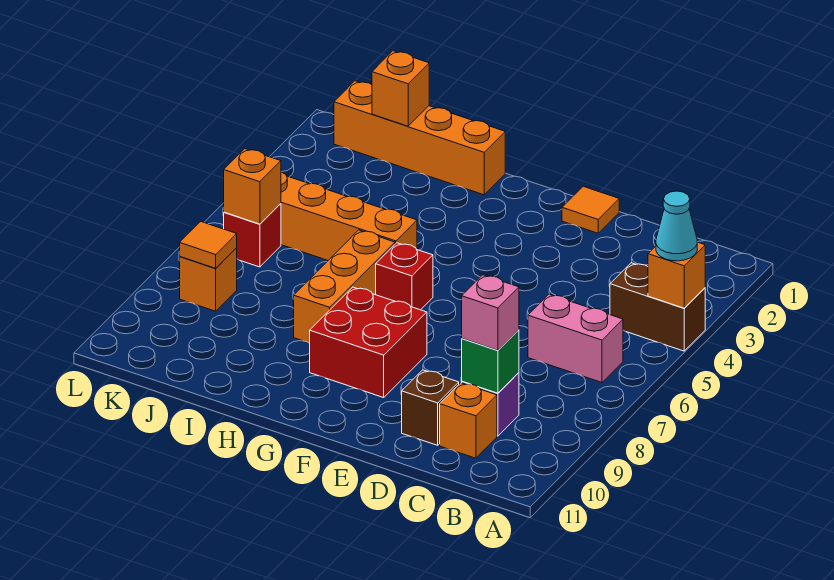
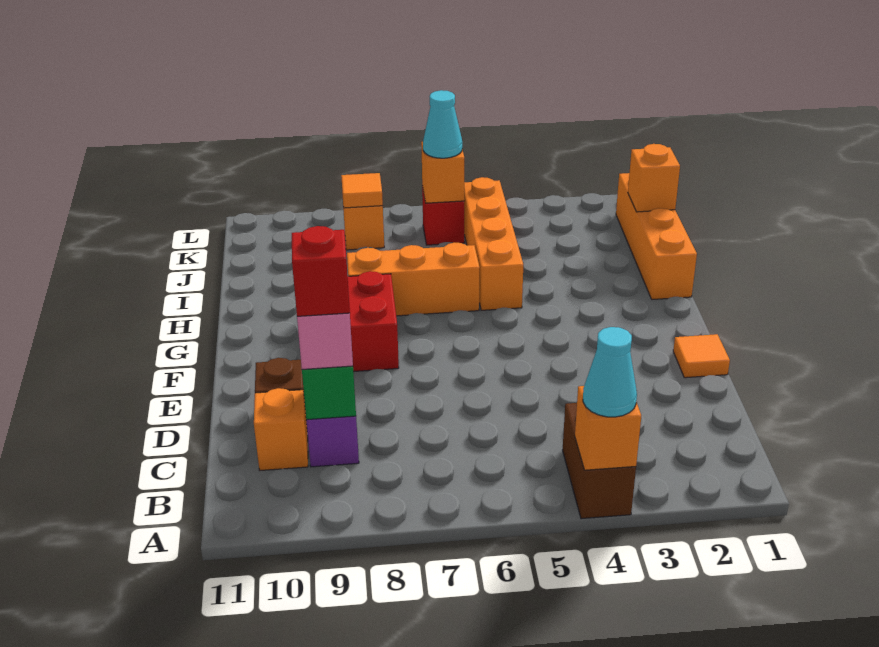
pink 1x2 brick [528,294,623,383] -> none
red 1x1 brick [376,243,433,310] -> red 1x1 brick moved to [292,226,350,316]
none -> cyan 1x1 cone [423,90,462,158]

